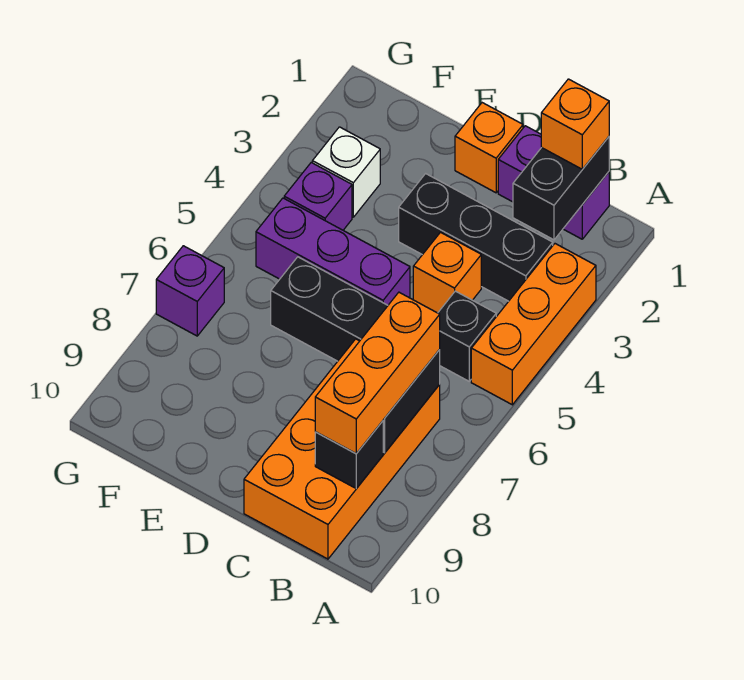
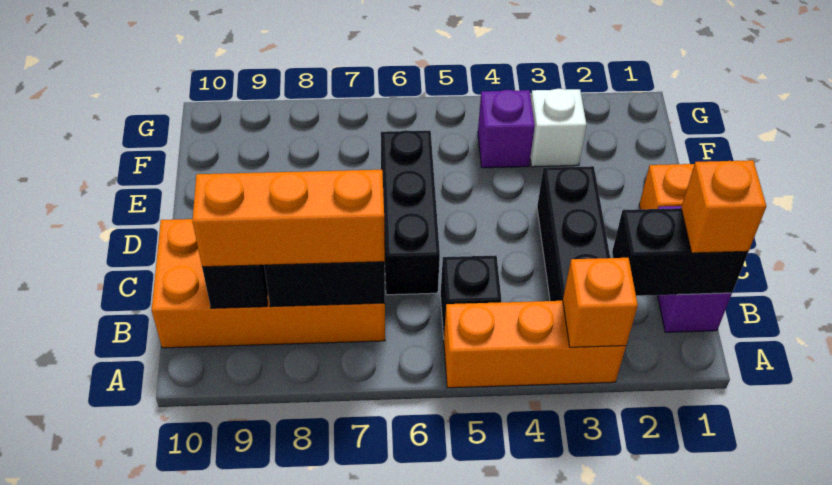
orange 1x1 brick [413,232,481,313] -> orange 1x1 brick moved to [563,258,638,347]
purple 1x3 brick [256,198,410,305] -> none
purple 1x1 brick [156,246,224,336] -> none

